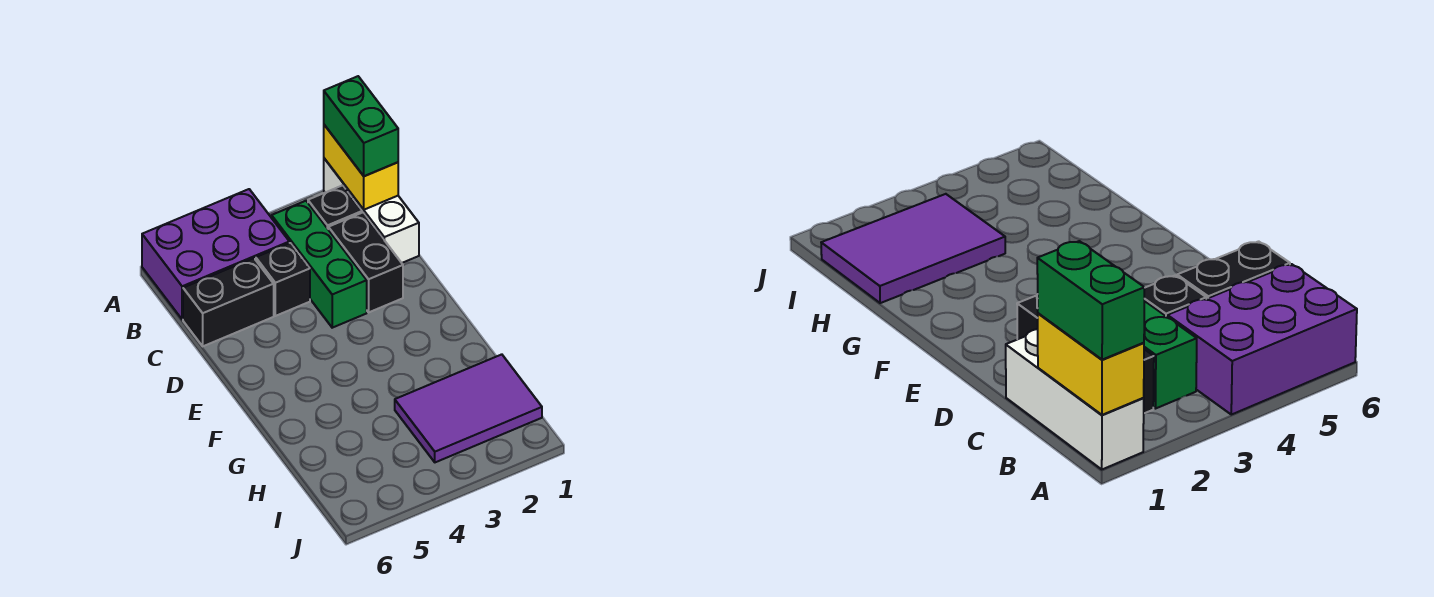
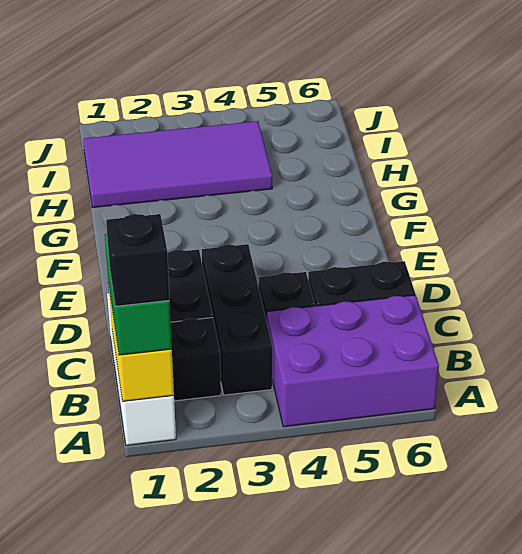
none -> black 1x1 brick [106,214,169,306]
green 1x3 brick [272,201,367,328] -> black 1x3 brick [202,244,272,395]
purple 2x3 tile [395,354,542,462] -> purple 2x4 tile [83,121,272,208]

